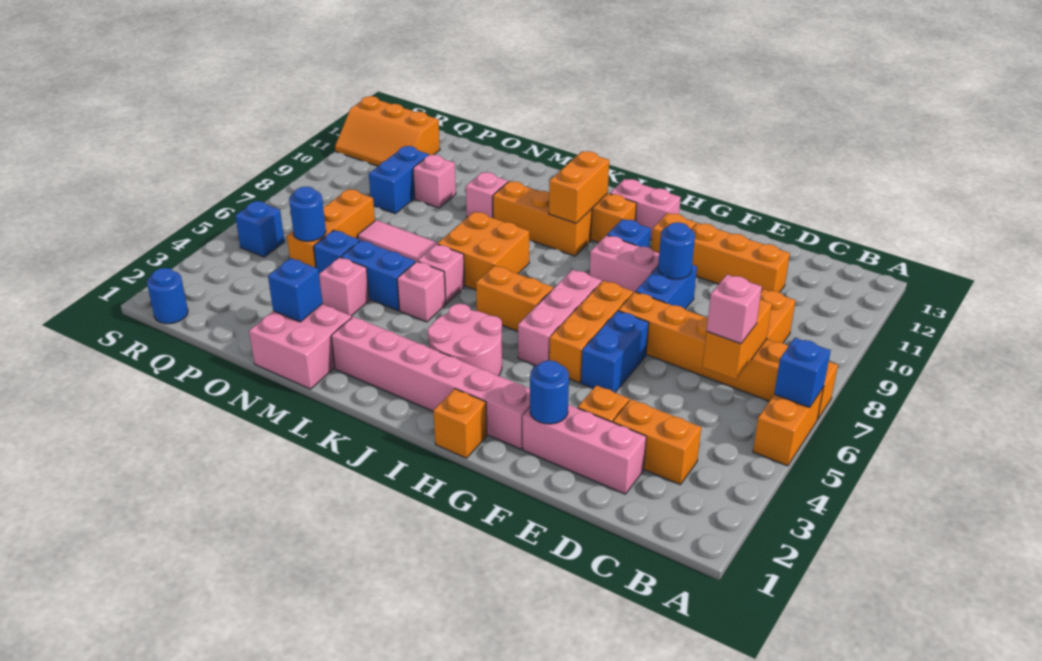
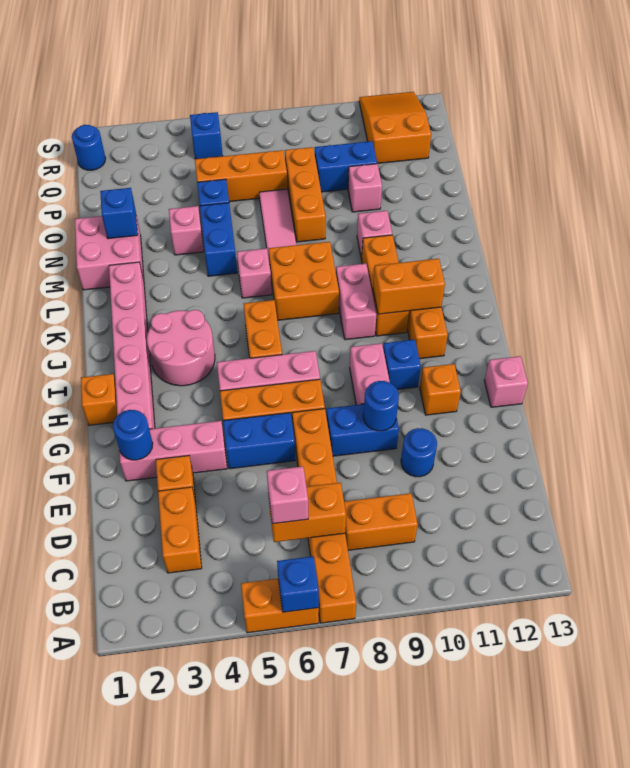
pink 1x3 brick [523,404,646,494] -> pink 1x3 brick turned to [119,421,227,481]
orange 1x3 brick [691,223,790,292] -> orange 1x3 brick moved to [285,147,326,242]
pink 1x2 brick [610,179,681,240] -> pink 1x2 brick moved to [336,264,376,340]
pink 1x1 brick [397,261,446,322] -> pink 1x1 brick moved to [484,356,528,407]
blue 1x1 round brick [289,186,326,241] -> blue 1x1 round brick moved to [401,428,437,477]
orange 2x3 slope [335,96,440,166] -> orange 2x3 slope turned to [359,92,431,163]

